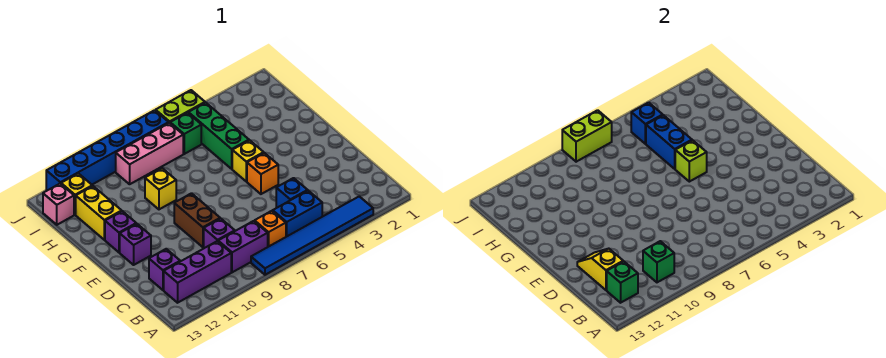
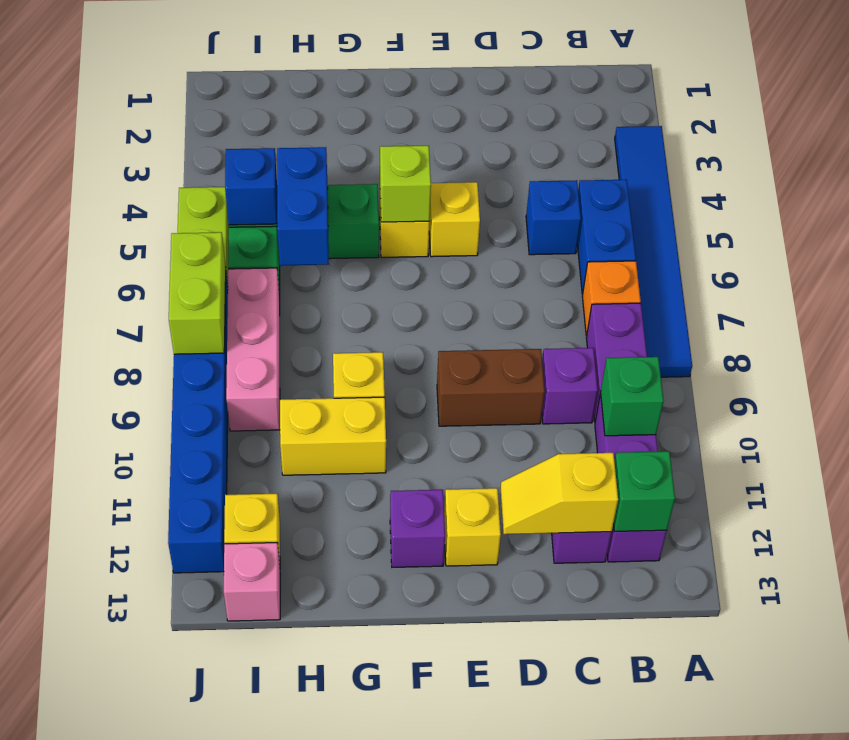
orange 1x1 brick [247,153,278,194] -> yellow 1x1 brick [429,182,480,257]
purple 1x1 brick [120,224,151,265] -> yellow 1x1 brick [444,488,501,566]
blue 1x2 brick [646,115,692,169] -> blue 1x2 brick turned to [277,147,329,266]
yellow 1x2 brick [76,186,121,240] -> yellow 1x2 brick moved to [280,397,386,475]

